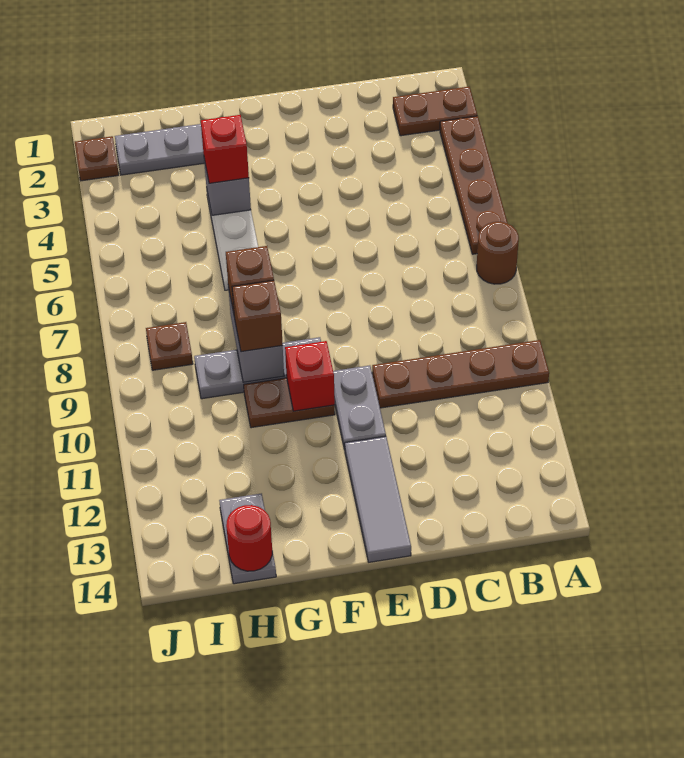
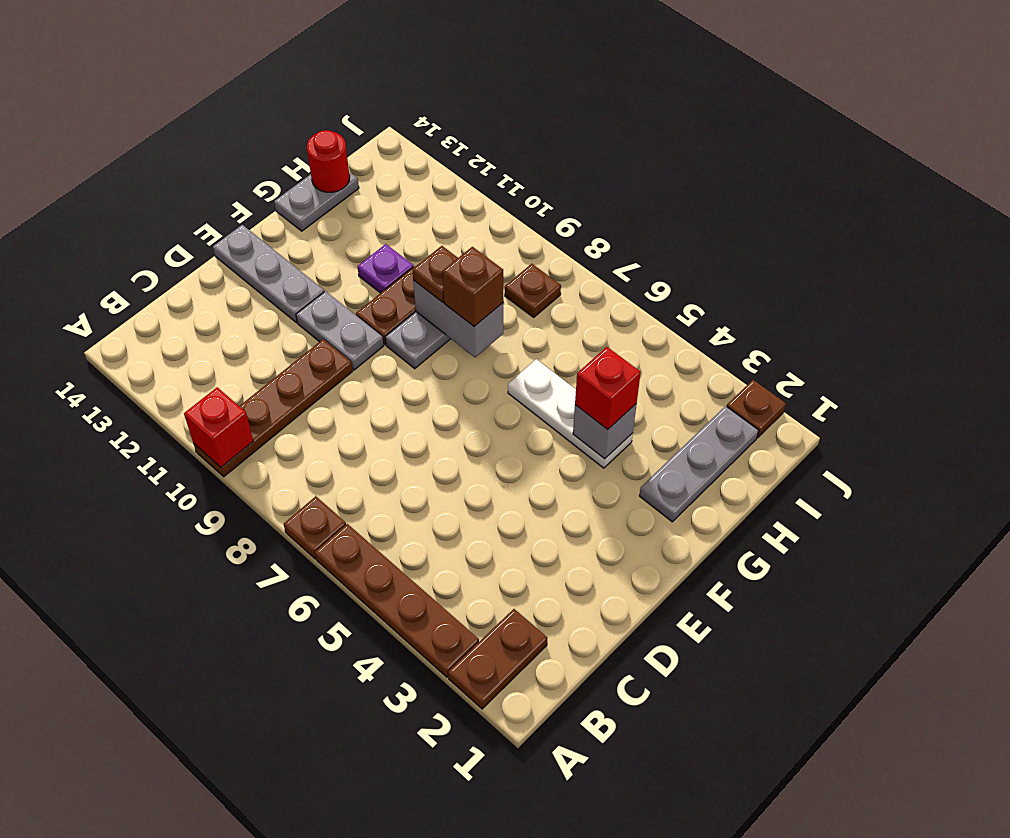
brown 1x1 round brick [477,222,519,284] -> brown 1x1 plate [284,496,346,559]
grey 1x3 tile [345,436,411,562] -> grey 1x3 plate [213,225,324,323]
red 1x1 brick [285,341,335,411] -> red 1x1 brick moved to [184,387,253,467]
brown 1x1 brick [232,280,283,352] -> brown 1x1 plate [412,246,458,302]
none -> purple 1x1 plate [357,244,413,293]
grey 1x2 plate [219,493,276,584] -> grey 1x2 plate turned to [274,172,359,231]

